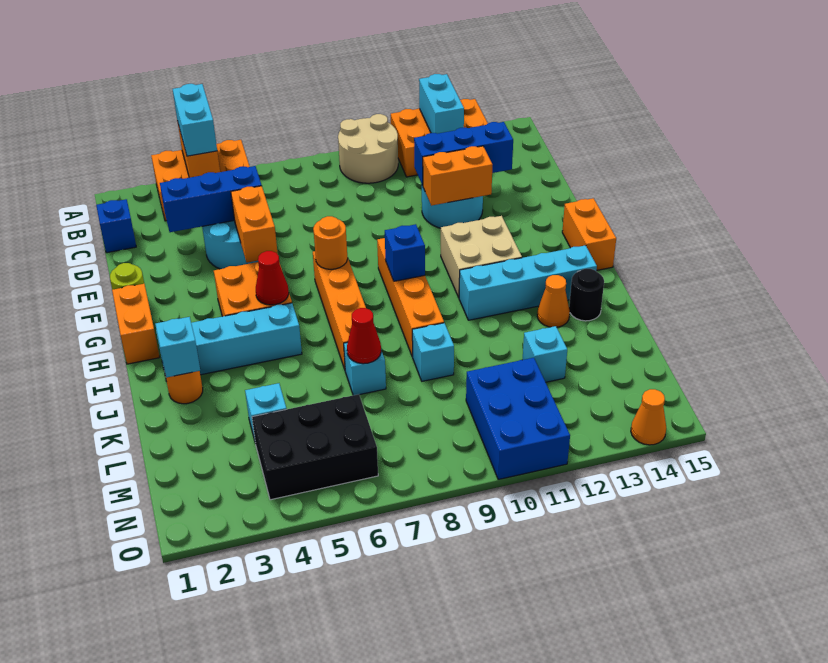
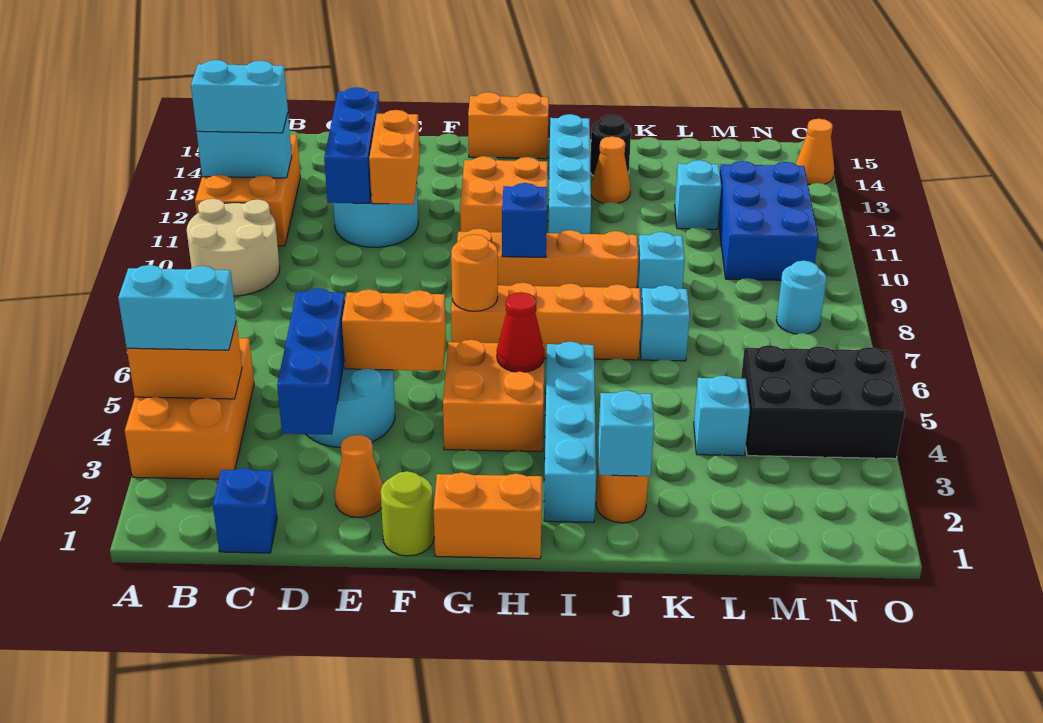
none -> cyan 1x2 brick [191,60,288,133]
none -> orange 1x1 cone [335,435,383,517]
tan 2x2 brick [441,216,522,297] -> orange 2x2 brick [460,156,548,232]
red 1x1 cone [347,308,381,364] -> none
black 2x3 brick [252,394,378,500] -> black 2x3 brick turned to [741,345,905,459]
blue 2x3 brick [466,358,570,479] -> blue 2x3 brick turned to [718,161,818,280]
none -> cyan 1x1 round brick [776,261,826,334]

